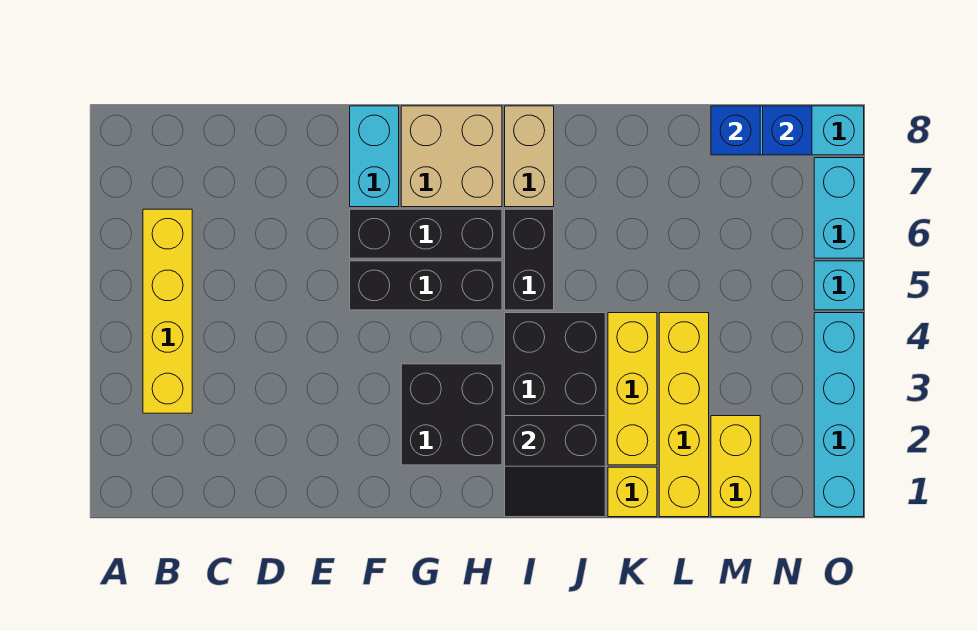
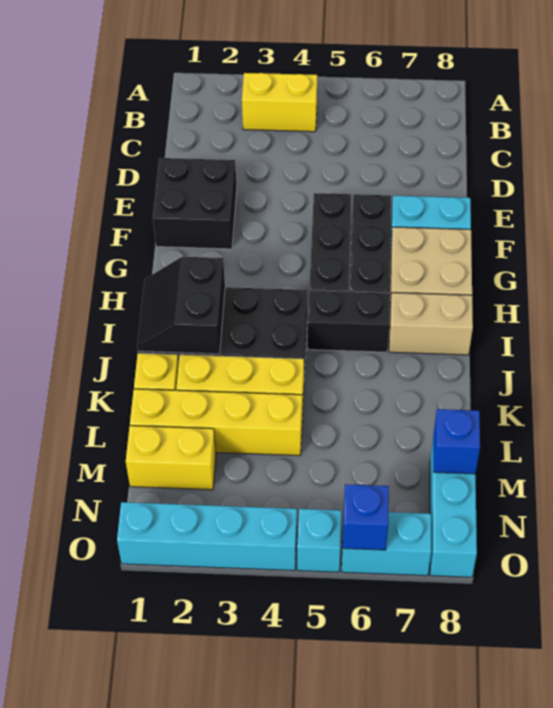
yellow 1x4 brick [143,209,192,413] -> yellow 1x2 brick [242,73,317,132]
black 2x2 brick [401,364,502,465] -> black 2x2 brick moved to [153,158,237,249]
blue 1x1 brick [763,106,812,155] -> blue 1x1 brick moved to [343,484,389,550]

